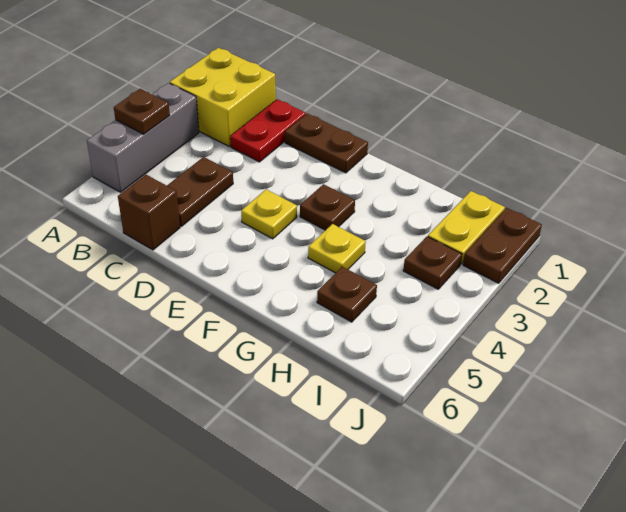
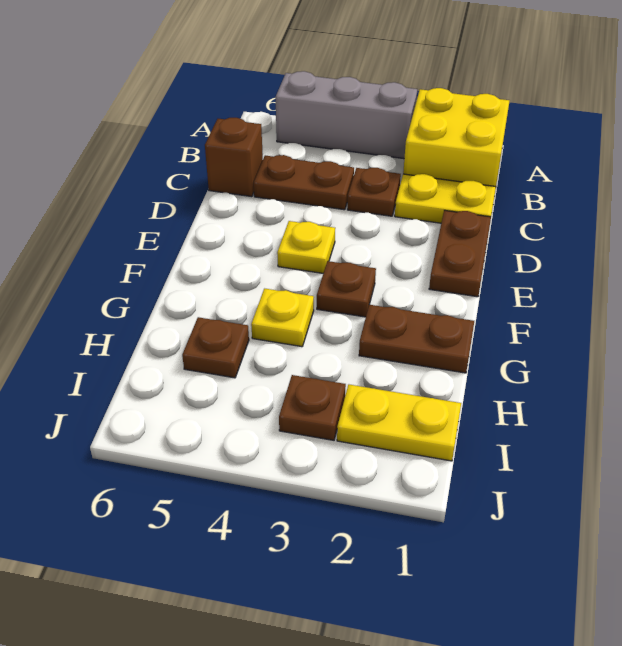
brown 1x1 plate [114,89,170,134] -> brown 1x1 plate moved to [347,168,401,216]
red 1x2 plate [230,99,306,162] -> yellow 1x2 plate [395,174,496,223]
brown 1x2 plate [463,208,542,283] -> brown 1x2 plate moved to [359,305,474,373]

